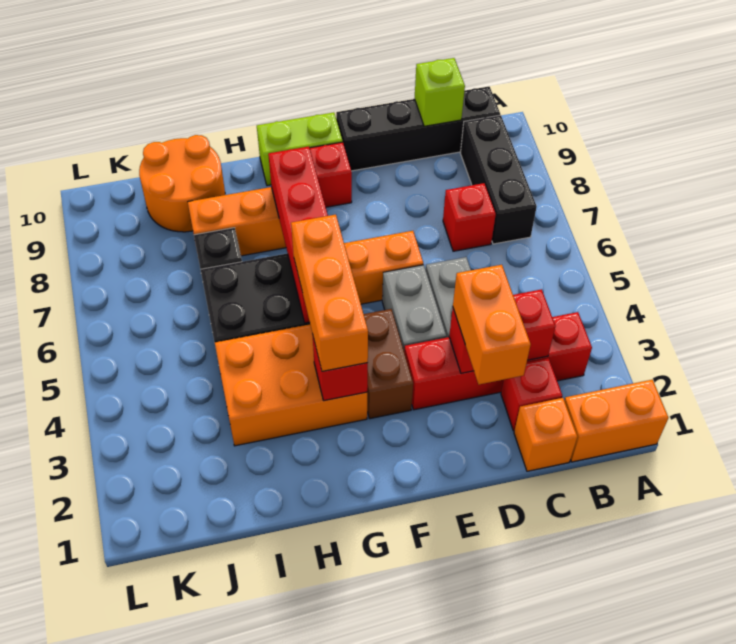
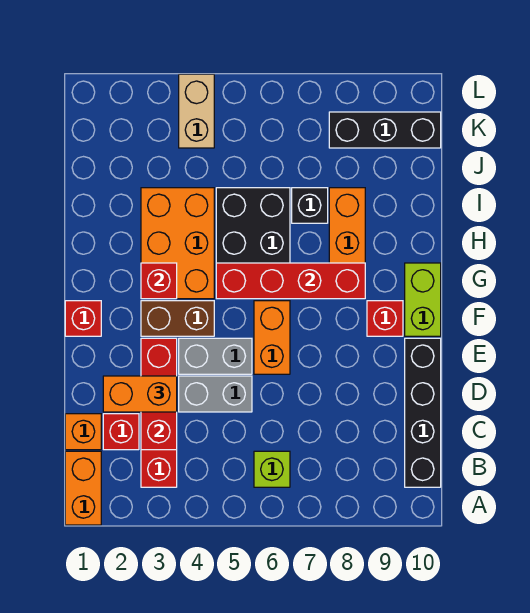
black 1x3 brick [460,115,537,244] -> black 1x3 brick moved to [329,112,441,148]
red 1x1 brick [443,183,496,251] -> red 1x1 brick moved to [65,301,101,336]
lime 1x1 brick [415,58,465,126] -> lime 1x1 brick moved to [254,451,290,487]
orange 1x3 brick [291,215,368,371] -> none
orange 2x2 round brick [139,135,225,232] -> none
none -> tan 1x2 brick [179,74,214,148]

